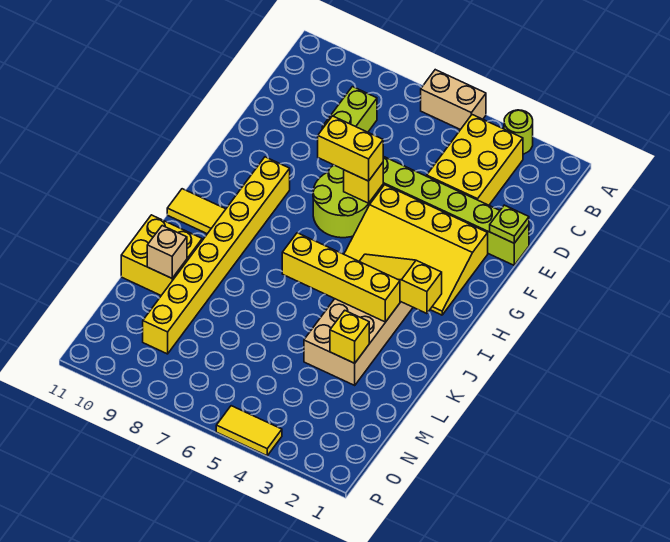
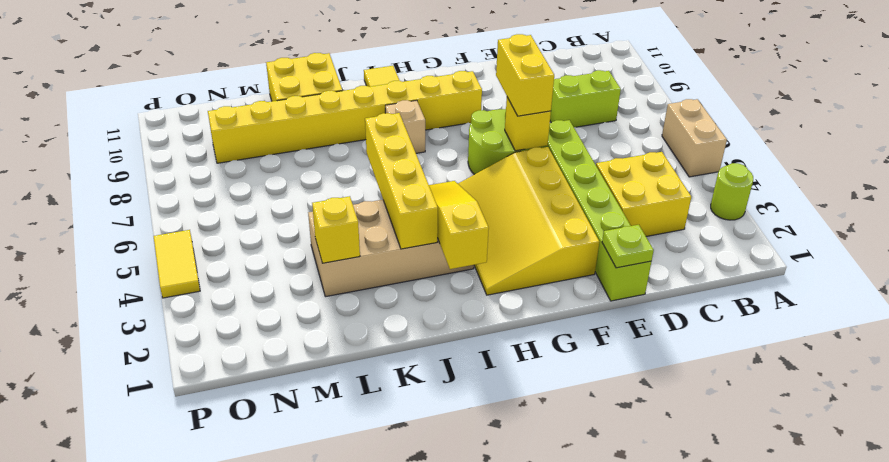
yellow 2x3 brick [427,115,523,205] -> yellow 2x2 brick [596,152,691,236]
tan 1x1 brick [147,226,187,278] -> tan 1x1 brick moved to [385,100,425,153]

